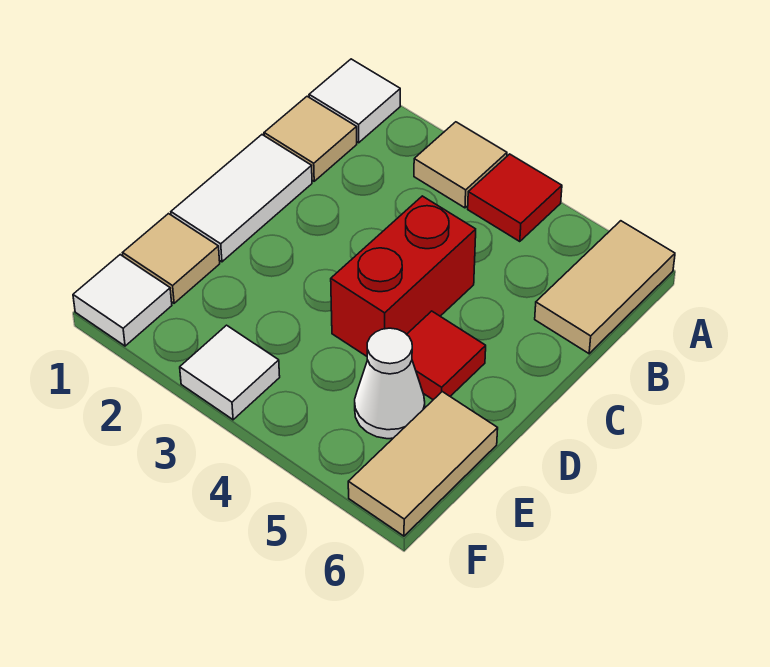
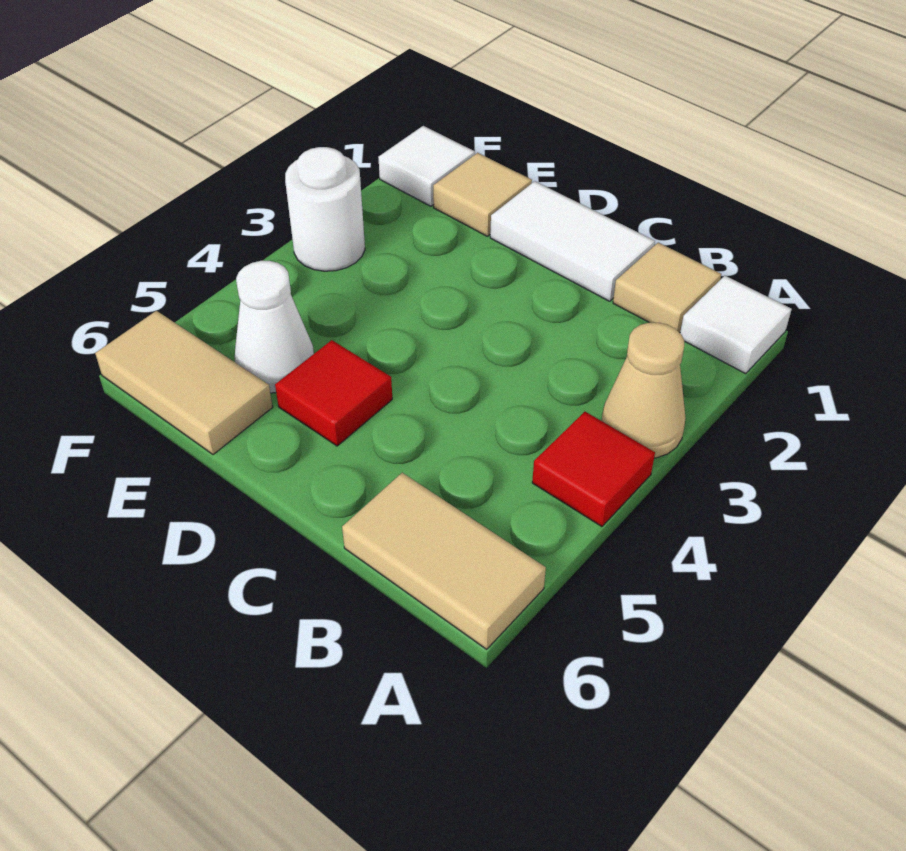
tan 1x1 tile [414,122,507,208] -> tan 1x1 cone [602,323,686,458]
red 1x2 brick [331,196,476,356] -> none
white 1x1 tile [180,325,280,420] -> white 1x1 round brick [285,147,365,271]

